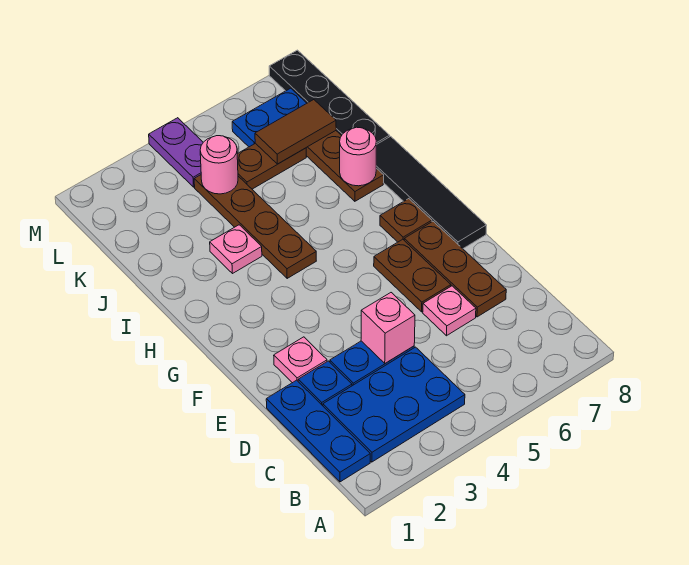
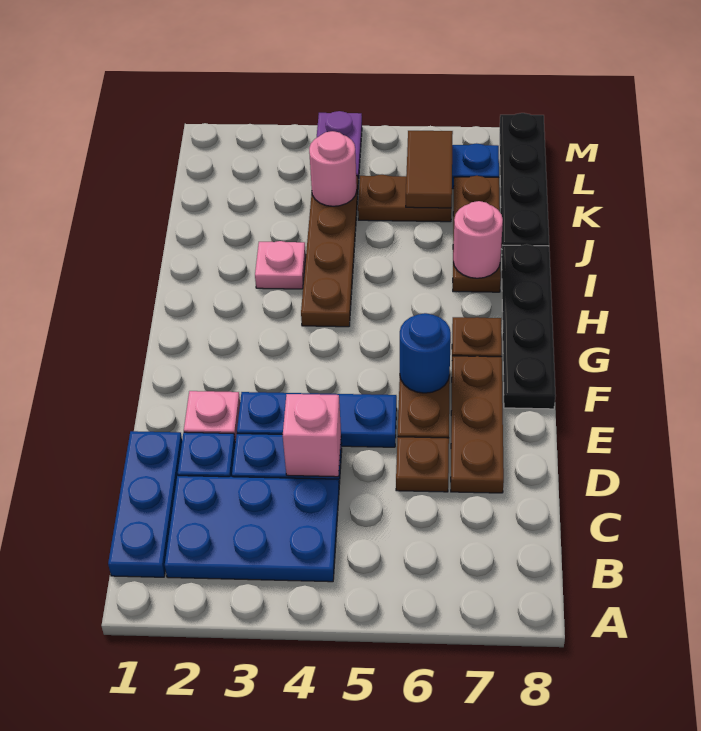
pink 1x1 plate [423,286,476,336] -> brown 1x1 plate [396,437,449,492]
none -> blue 1x3 plate [237,392,397,447]
none -> blue 1x1 round brick [400,313,451,393]
black 1x4 tile [376,136,487,249] -> black 1x4 plate [502,244,556,409]
brown 1x2 tile [255,100,336,164] -> brown 1x2 tile turned to [406,131,453,208]

